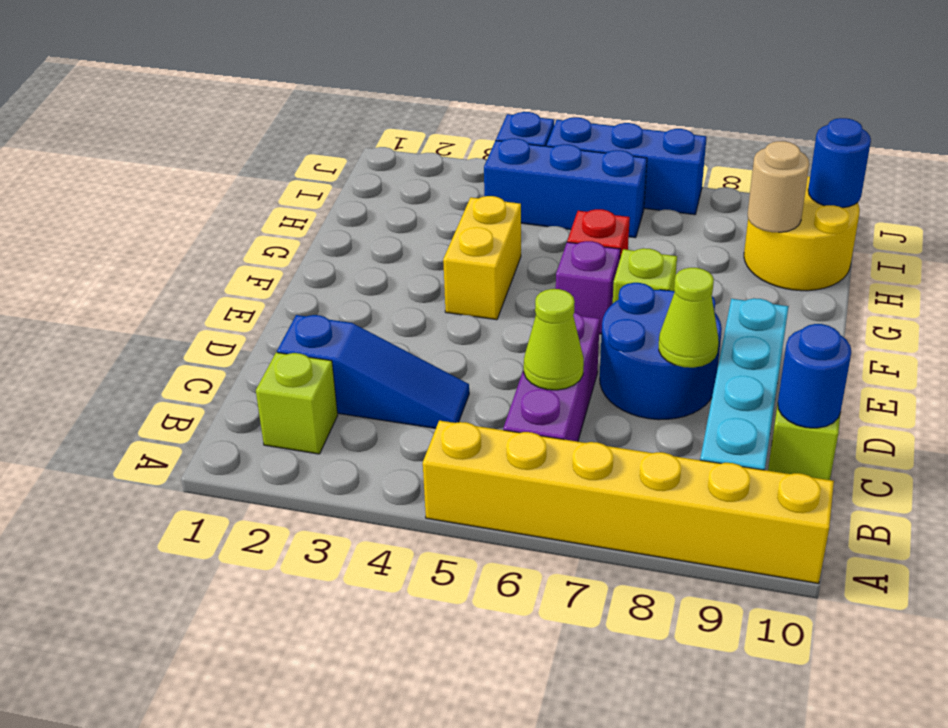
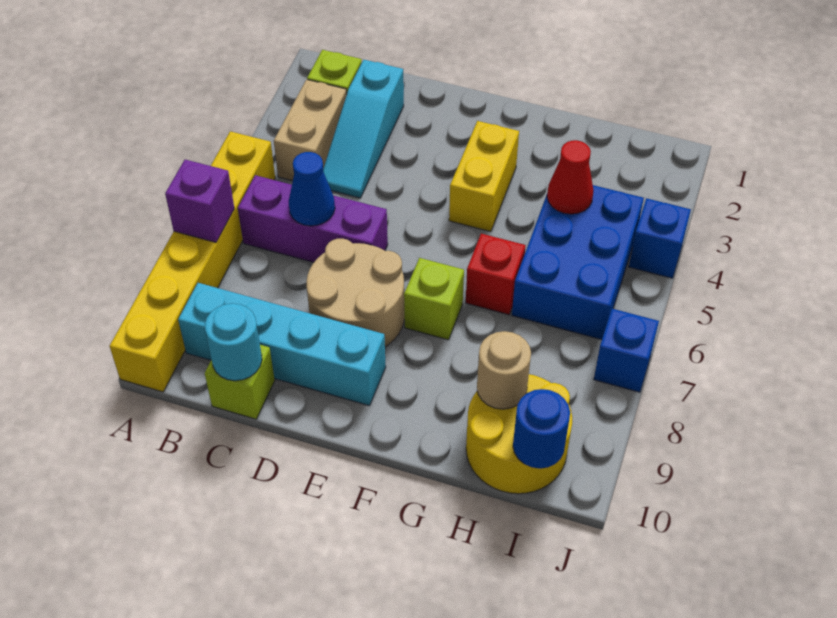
none -> tan 1x2 brick [274,79,347,181]
blue 1x3 slope [277,315,469,428] -> cyan 1x3 slope [323,60,404,198]
lime 1x1 cone [524,289,584,390] -> blue 1x1 cone [289,152,335,226]
blue 1x1 round brick [778,324,851,428] -> cyan 1x1 round brick [205,303,262,381]
blue 2x2 round brick [600,283,722,420] -> tan 2x2 round brick [306,239,404,347]
lime 1x1 cone [659,268,719,368] -> none
yellow 1x2 brick [443,196,521,320] -> yellow 1x2 brick turned to [449,121,519,232]
purple 1x1 brick [556,241,620,334] -> purple 1x1 brick moved to [165,160,234,242]
none -> red 1x1 cone [547,140,594,214]
blue 1x3 brick [484,138,647,238] -> blue 2x3 brick [512,185,644,340]
blue 1x3 brick [547,117,706,215] -> blue 1x1 brick [594,309,659,392]

